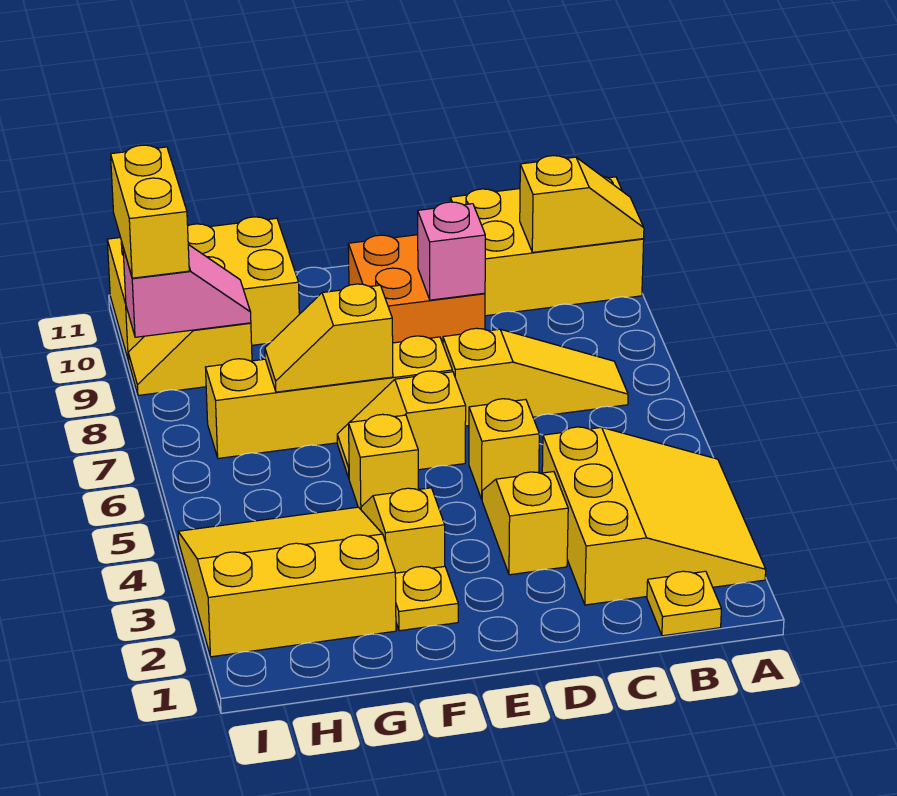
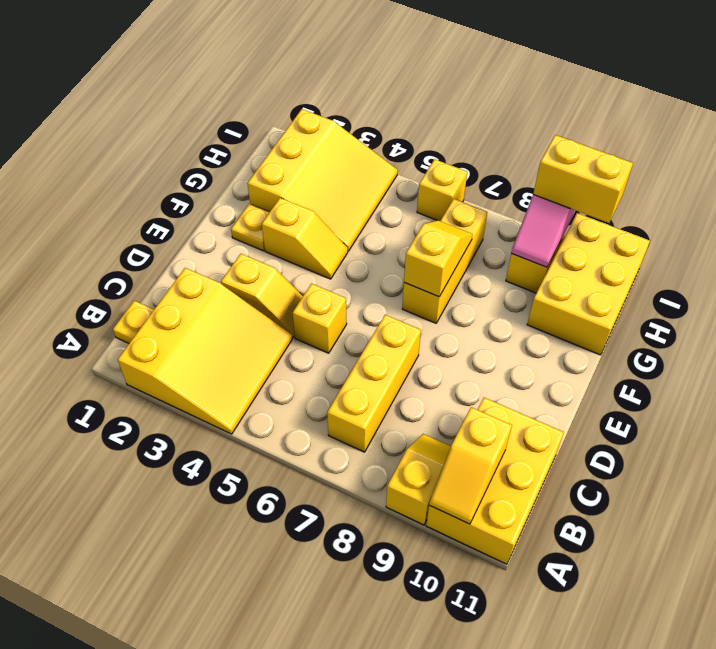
yellow 3x3 slope [542,427,766,605] -> yellow 3x3 slope turned to [118,268,292,434]
yellow 1x3 slope [443,328,628,426] -> yellow 1x3 brick [327,315,421,452]
orange 2x2 brick [348,235,485,343] -> none
pink 1x1 brick [418,202,485,300] -> none
yellow 1x2 slope [337,371,466,478] -> yellow 1x2 slope moved to [386,434,451,525]
yellow 1x4 brick [205,336,452,458] -> yellow 1x3 brick [402,199,487,323]
yellow 1x1 brick [349,414,418,509] -> yellow 1x1 brick moved to [417,159,467,221]

